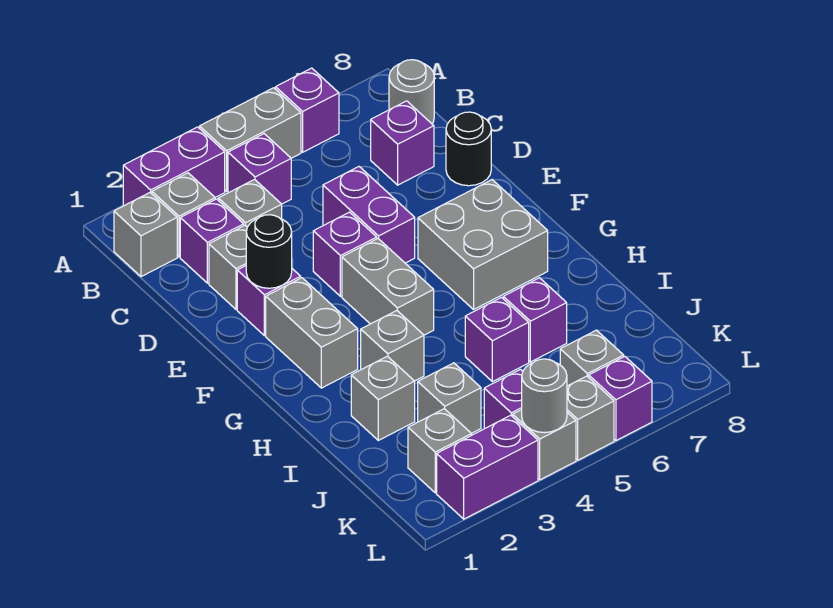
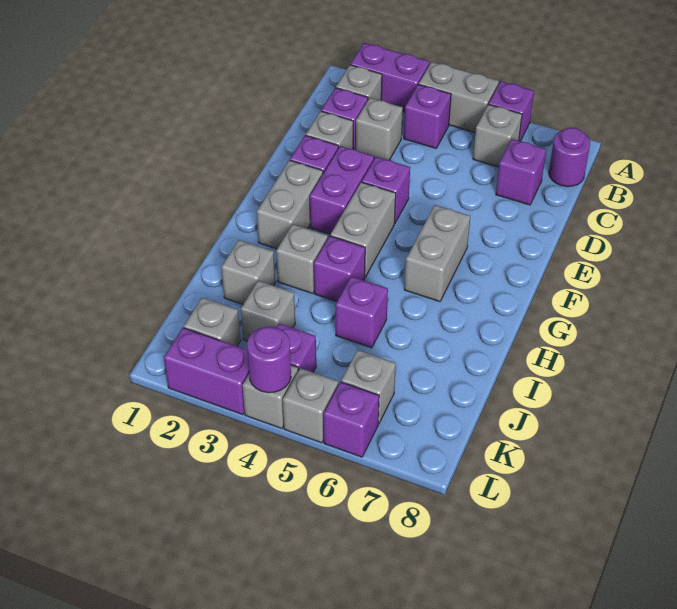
grey 1x1 brick [114,193,177,277] -> grey 1x1 brick moved to [473,104,522,167]
grey 1x1 round brick [389,60,434,124] -> purple 1x1 round brick [549,128,590,187]
purple 1x2 brick [323,167,415,263] -> purple 1x2 brick moved to [310,146,374,234]
black 1x1 round brick [446,112,491,186] -> none
black 1x1 round brick [246,215,292,288] -> none
grey 2x2 brick [418,180,548,309] -> grey 1x2 brick [404,205,470,302]
purple 1x1 brick [503,278,567,362] -> purple 1x1 brick moved to [314,236,365,301]
grey 1x1 round brick [522,359,567,433] -> purple 1x1 round brick [247,327,291,393]

